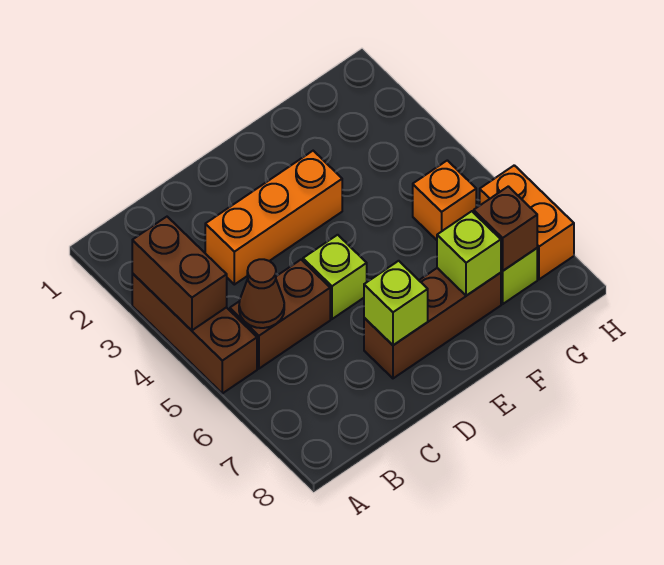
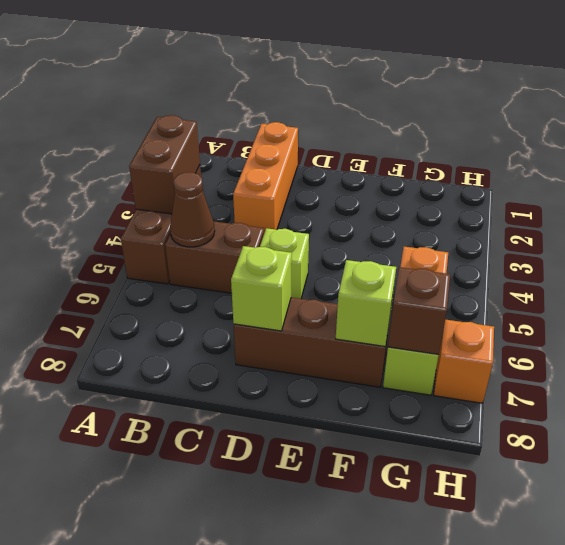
orange 1x3 brick [205,151,342,285] -> orange 1x3 brick turned to [233,122,298,233]
orange 1x2 brick [480,165,574,279] -> orange 1x1 brick [434,320,494,403]

